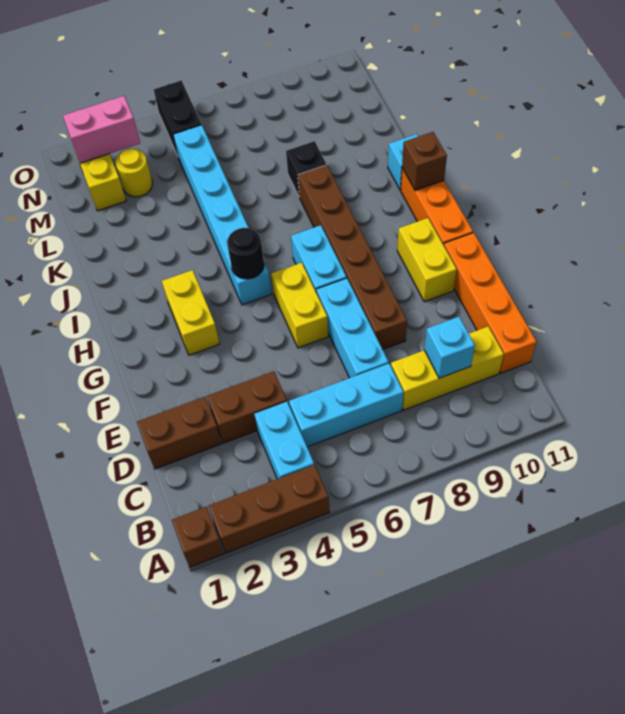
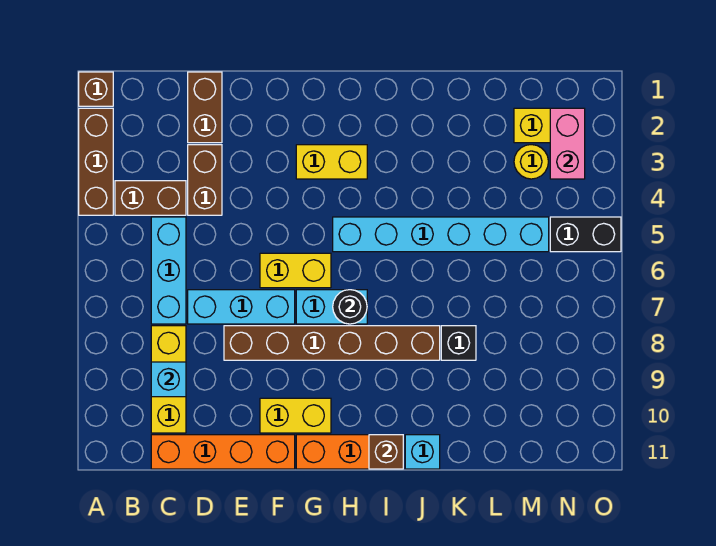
cyan 1x2 brick [254,402,314,479] -> brown 1x2 brick [115,181,186,215]
black 1x1 round brick [227,228,264,279] -> black 1x1 round brick moved to [333,290,367,324]

